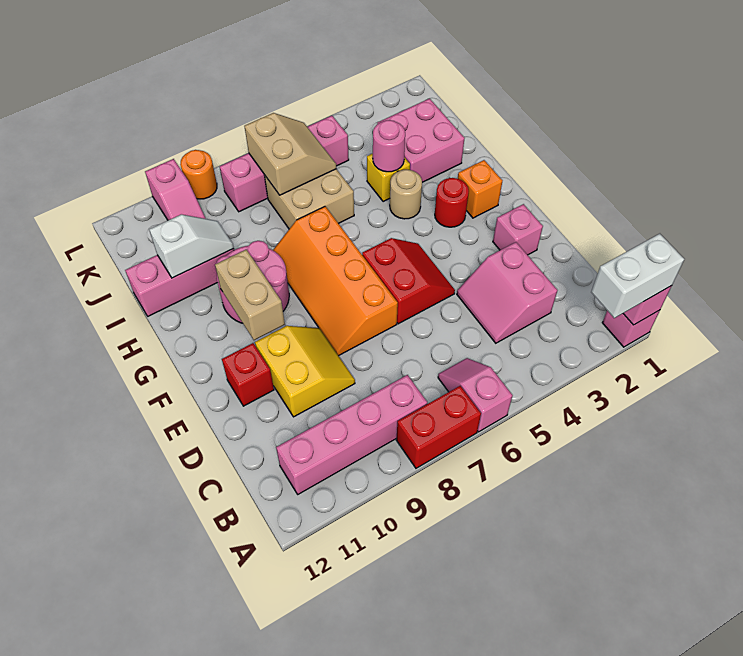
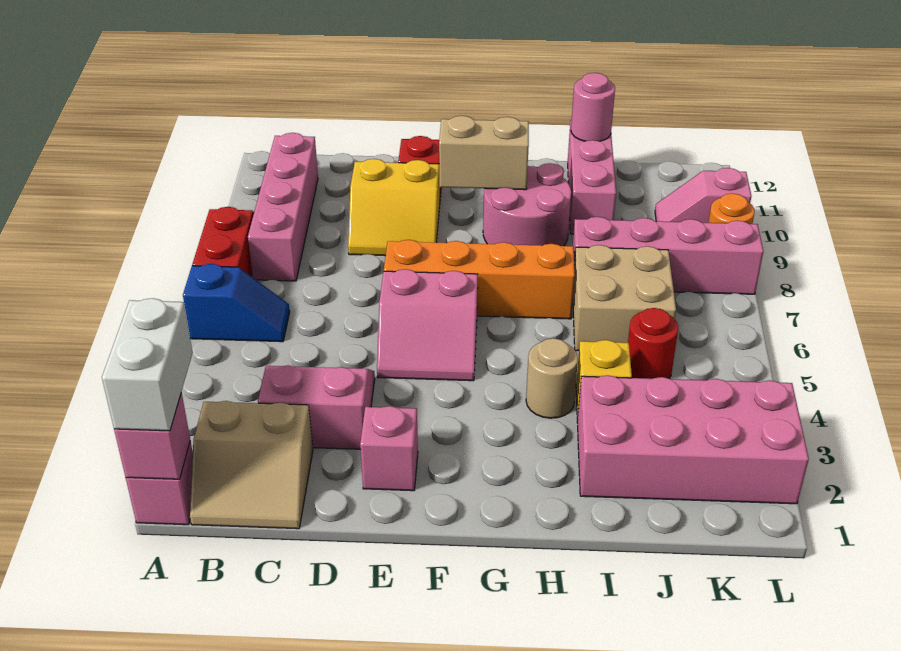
pink 1x2 slope [438,358,513,432] -> blue 1x2 slope [183,264,290,342]
red 2x2 slope [362,238,455,324] -> pink 2x2 slope [377,269,478,381]
orange 1x1 brick [458,160,502,218] -> none
red 1x1 round brick [435,178,469,227] -> red 1x1 round brick moved to [628,308,678,379]
pink 2x2 brick [377,99,465,182] -> pink 2x4 brick [577,375,809,504]
pink 1x1 round brick [372,120,405,172] -> pink 1x1 round brick moved to [571,73,615,141]
white 1x2 slope [149,215,234,278] -> none
tan 2x2 slope [244,113,336,195] -> tan 2x2 slope moved to [190,401,313,529]
pink 1x4 brick [220,116,349,212] -> pink 1x4 brick turned to [573,217,763,294]

